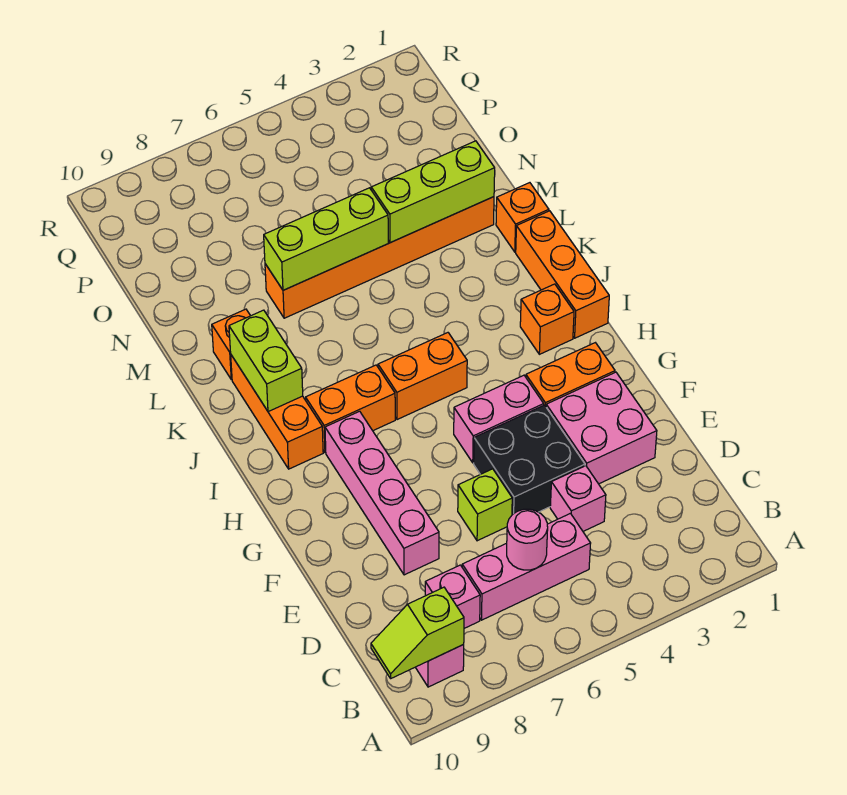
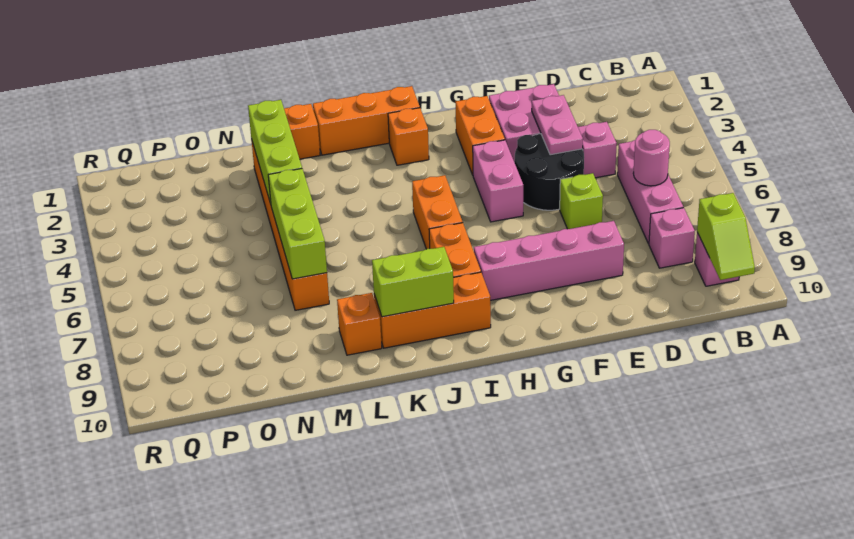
none -> pink 1x2 plate [532,95,583,155]
black 2x2 brick [474,405,585,515] -> black 2x2 round brick [515,134,584,210]

